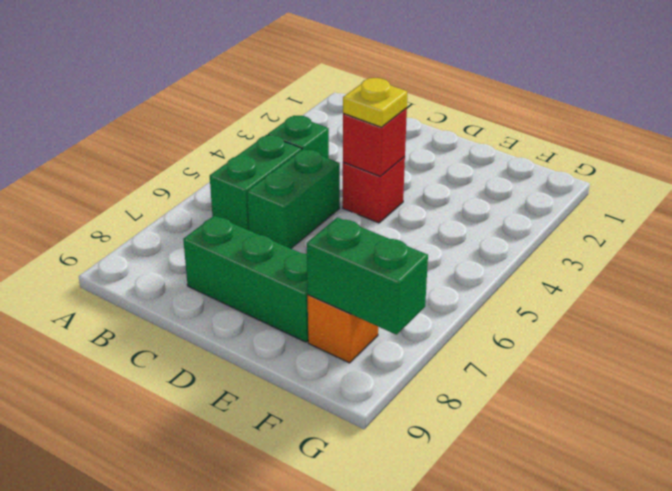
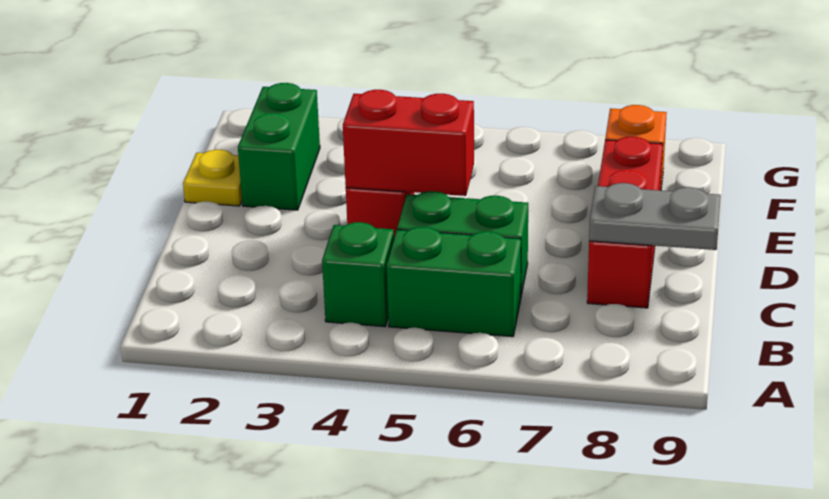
green 1x3 brick [183,216,308,342] -> red 1x3 brick [587,137,663,308]
none -> grey 1x2 plate [589,183,721,250]
red 1x1 brick [343,108,407,176] -> red 1x2 brick [343,90,474,196]
yellow 1x1 plate [343,78,407,127] -> yellow 1x1 plate moved to [183,150,242,206]
green 1x2 brick [307,217,428,335] -> green 1x2 brick moved to [238,83,320,210]

